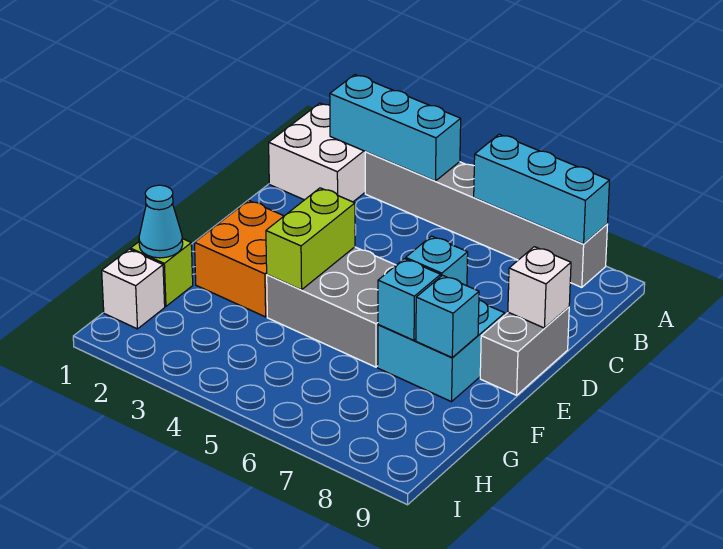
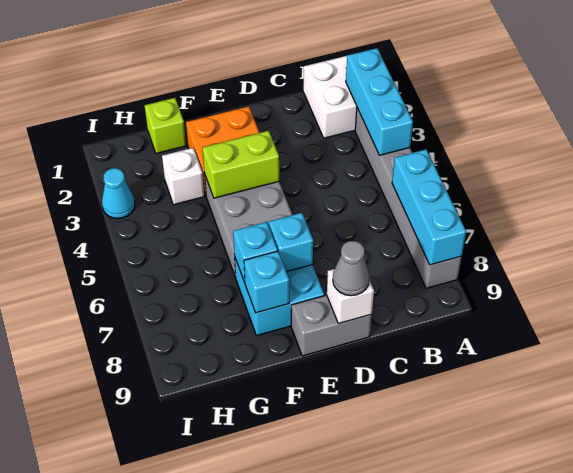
none -> grey 1x1 cone [333,241,369,296]
cyan 1x1 cone [139,185,183,258] -> cyan 1x1 cone moved to [102,168,135,219]
white 1x1 brick [102,249,165,329] -> white 1x1 brick moved to [162,148,204,205]

